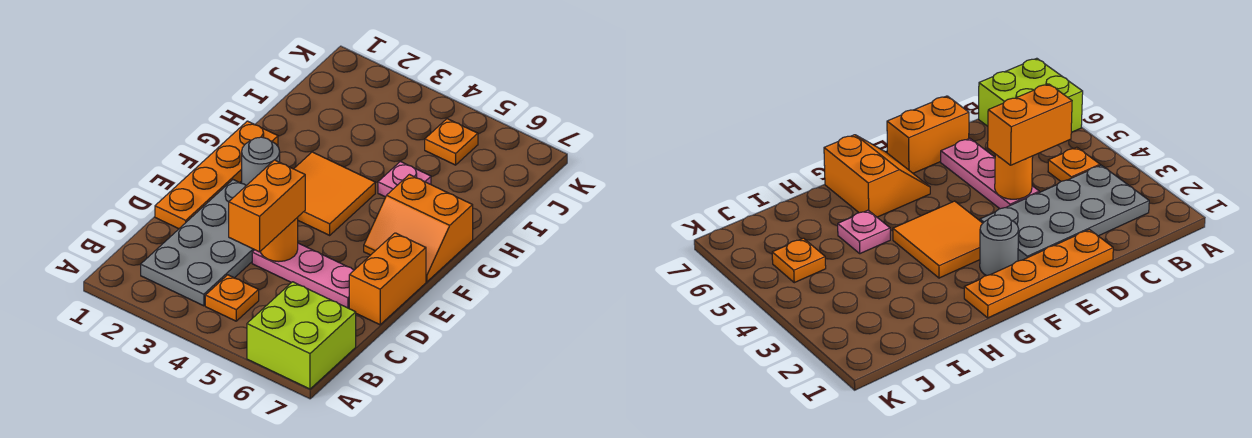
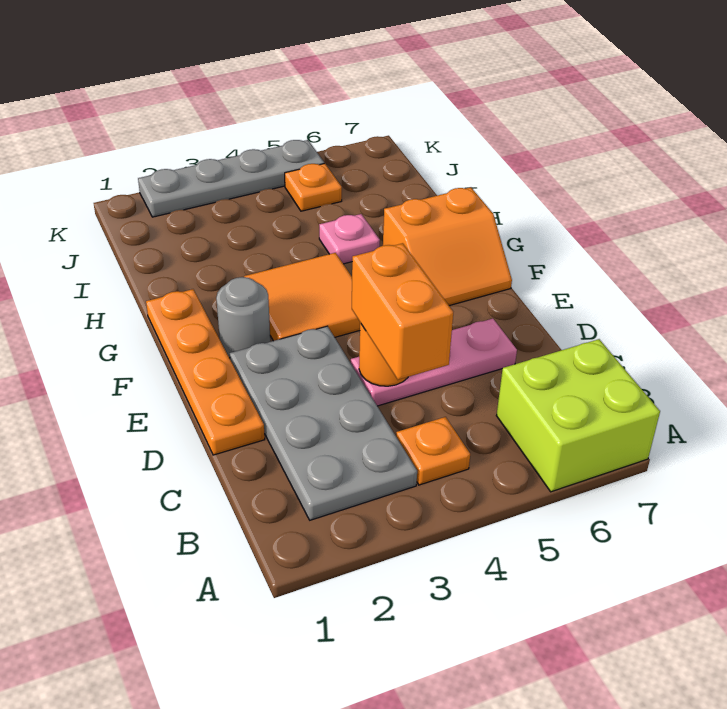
orange 1x2 brick [349,233,426,325] -> none
none -> grey 1x4 plate [138,140,324,217]

